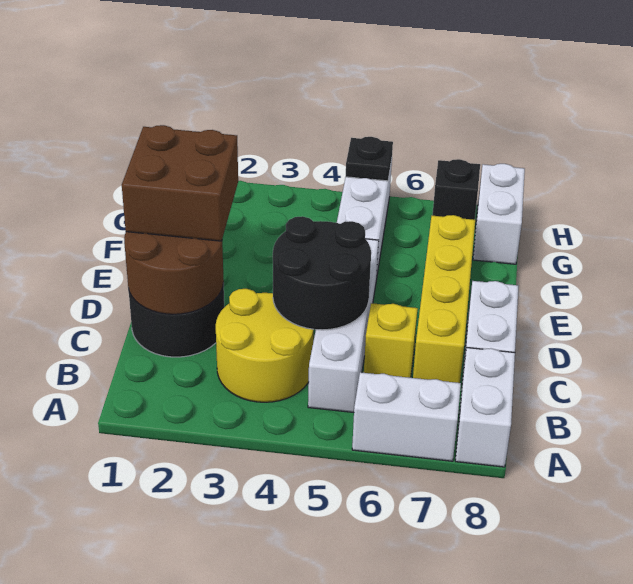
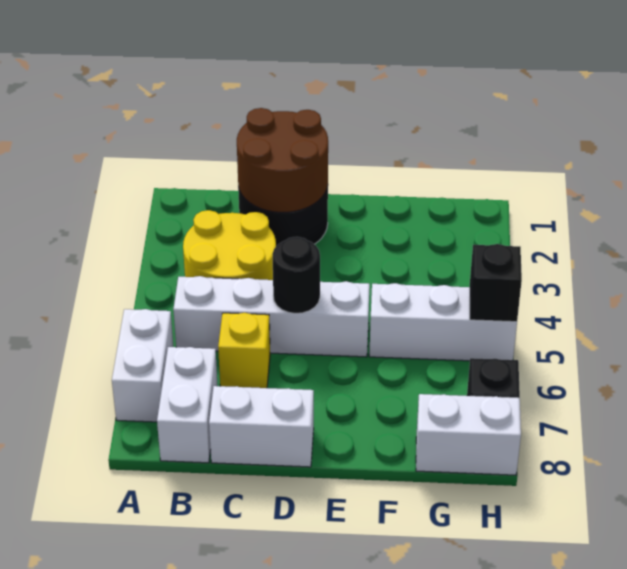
white 1x2 brick [455,348,515,467] -> white 1x2 brick turned to [157,347,218,463]
black 2x2 round brick [273,216,371,330] -> black 1x1 round brick [273,237,320,313]
yellow 1x4 brick [413,215,475,383] -> none
brown 2x2 brick [122,125,238,241] -> none
black 1x1 plate [346,137,393,181] -> black 1x1 brick [470,244,522,322]

